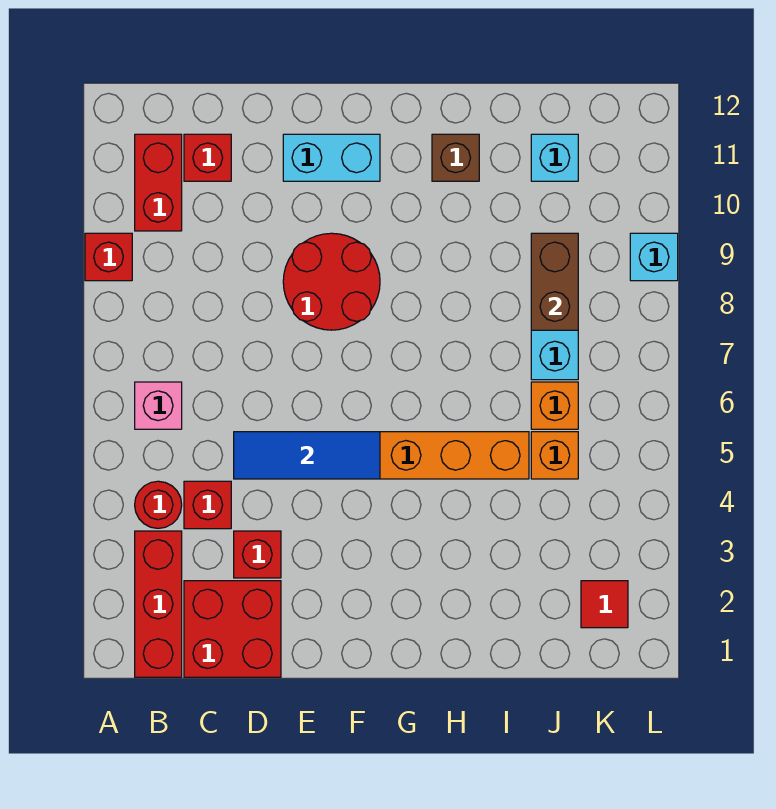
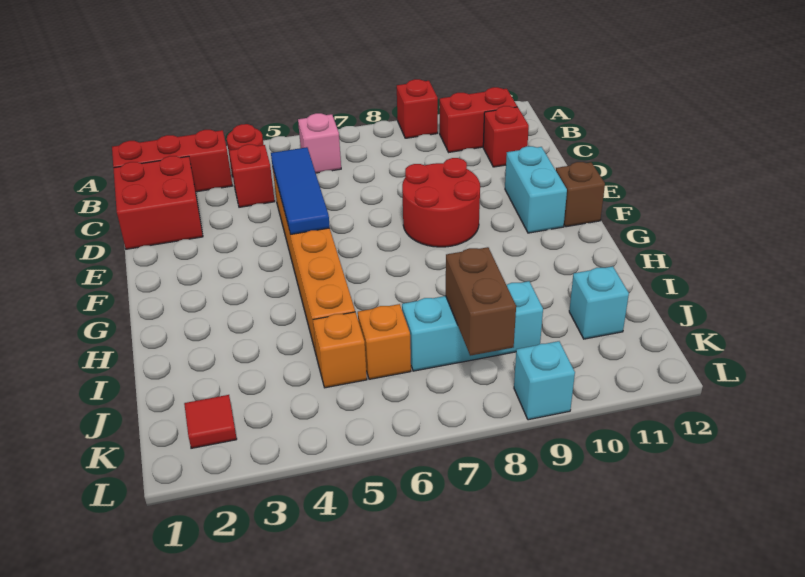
red 1x1 brick [234,531,281,578] -> none
brown 1x1 brick [432,134,479,181] -> brown 1x1 brick moved to [556,162,605,227]
brown 1x2 brick [531,233,578,330] -> brown 1x2 brick turned to [446,247,516,356]

